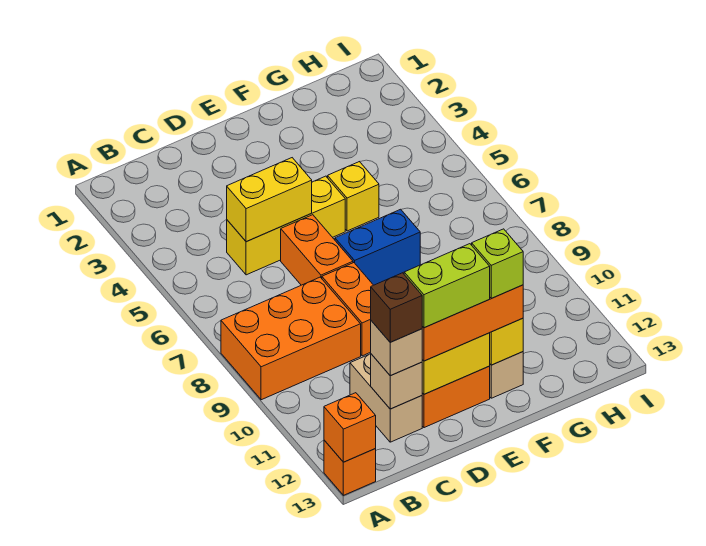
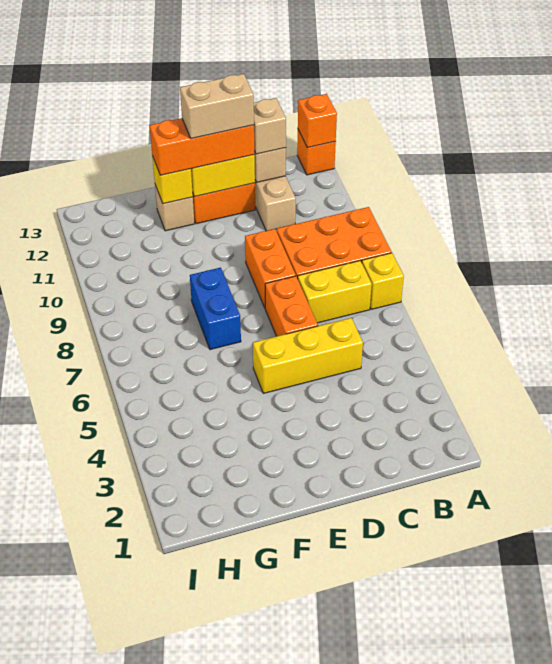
yellow 1x2 brick [227,158,312,242] -> yellow 1x2 brick moved to [298,261,372,323]
brown 1x1 brick [371,273,422,342] -> none
lime 1x2 brick [404,244,490,328] -> tan 1x2 brick [180,74,254,139]
blue 1x2 brick [335,209,420,285] -> blue 1x2 brick turned to [190,268,241,350]
yellow 1x1 brick [328,162,379,231] -> yellow 1x1 brick moved to [362,253,404,309]
lime 1x1 brick [472,229,523,298] -> none

